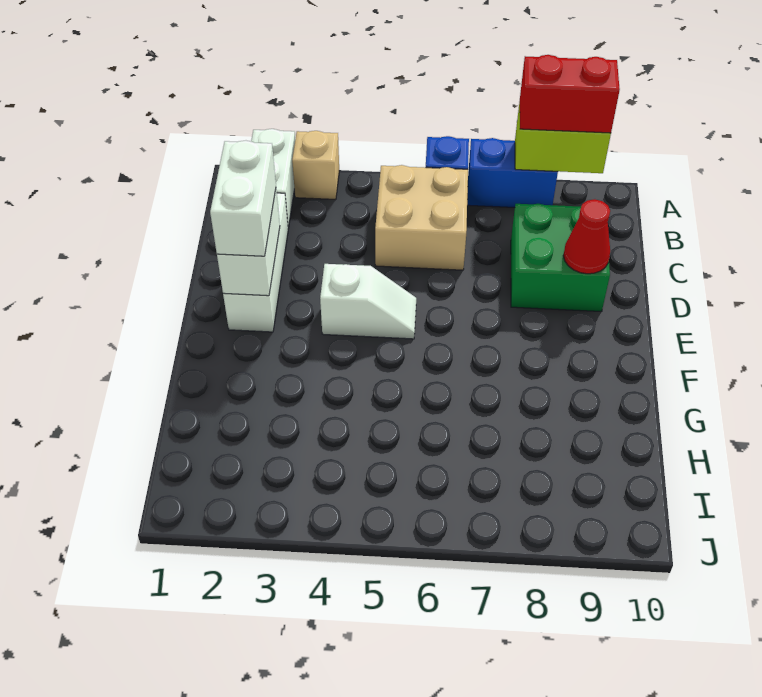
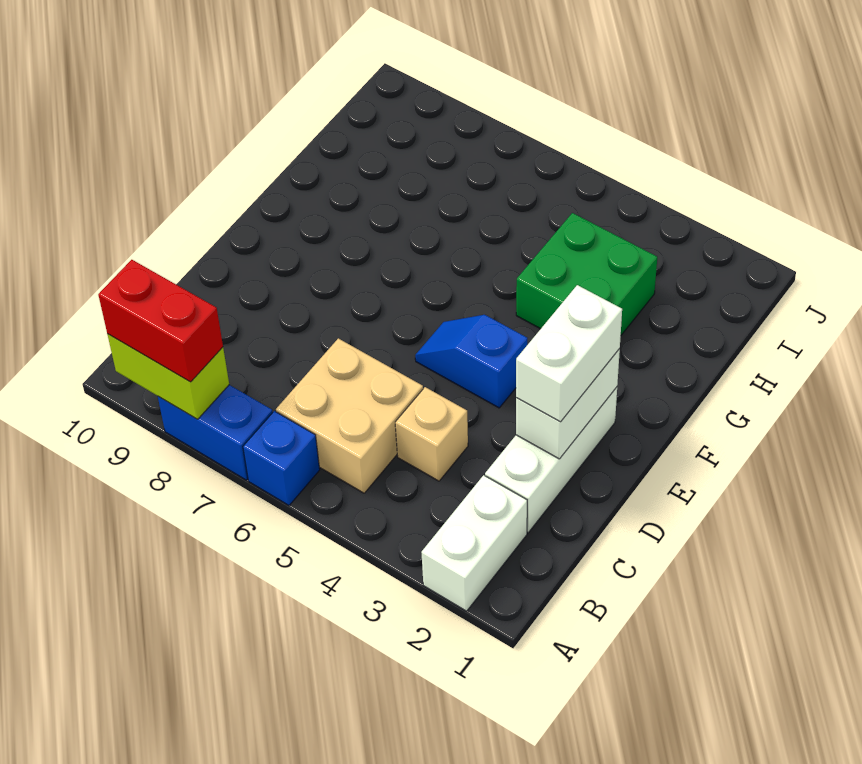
tan 1x1 brick [292,131,339,200] -> tan 1x1 brick moved to [395,387,468,481]
green 2x2 brick [511,204,610,312] -> green 2x2 brick moved to [516,213,657,335]
red 1x1 cone [563,199,610,274] -> none
white 1x2 slope [320,264,416,339] -> blue 1x2 slope [415,315,527,408]

